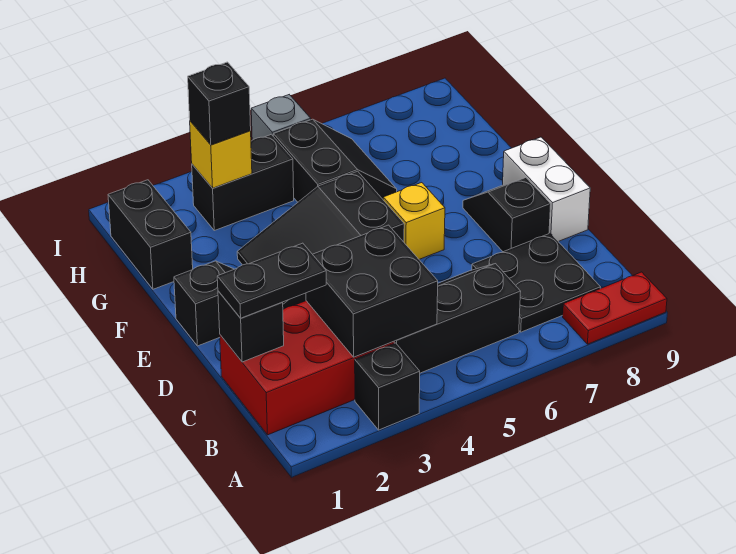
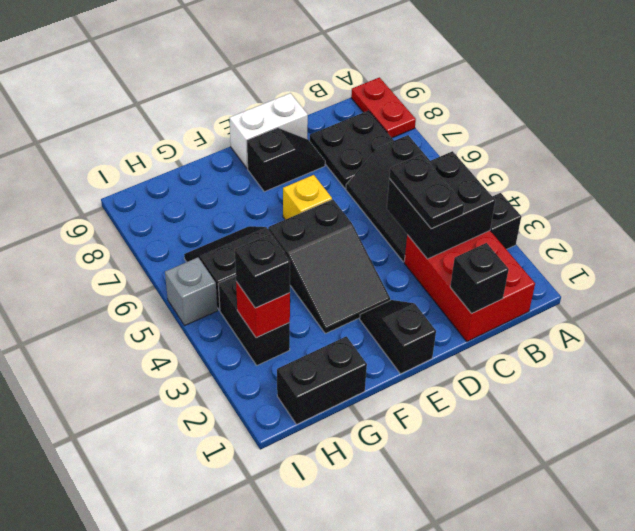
black 1x2 plate [217,243,326,318] -> black 1x2 plate moved to [389,155,464,229]
black 1x2 slope [463,178,551,252] -> black 1x2 slope turned to [247,128,325,192]
yellow 1x1 brick [190,121,252,188] -> red 1x1 brick [236,281,290,338]

